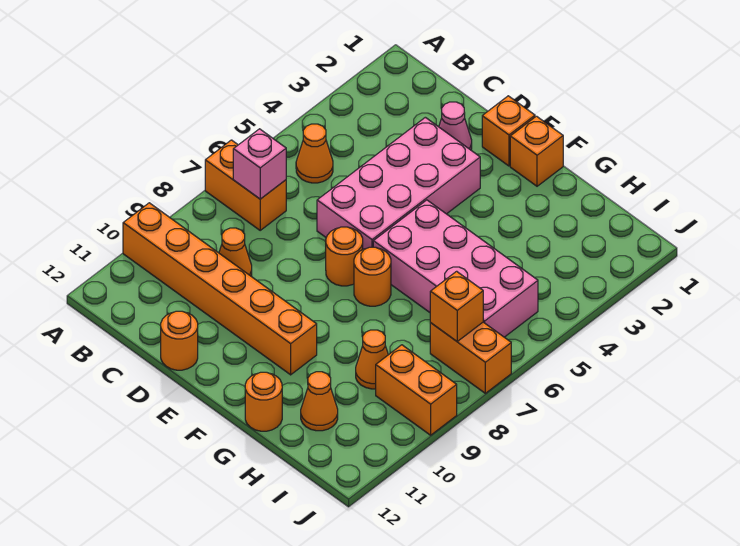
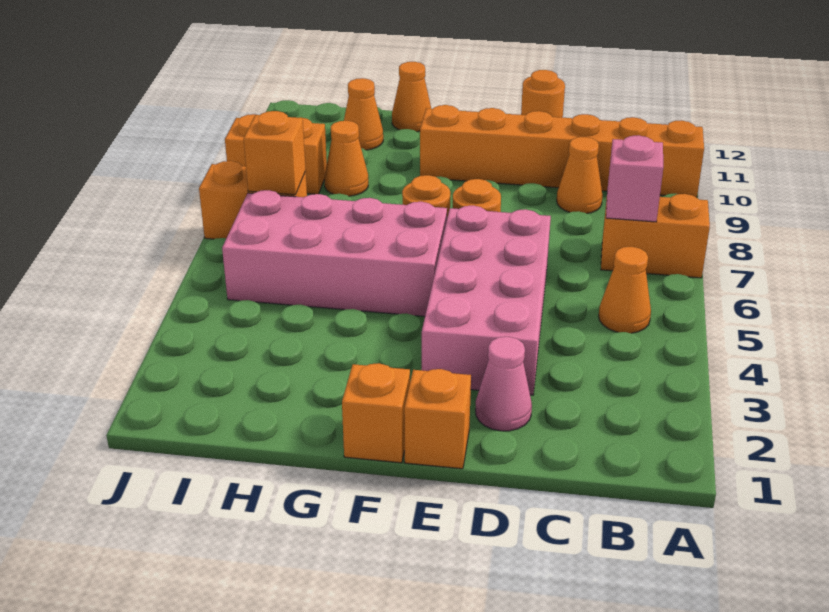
orange 1x1 round brick [245,372,282,431] -> orange 1x1 cone [392,62,431,132]

